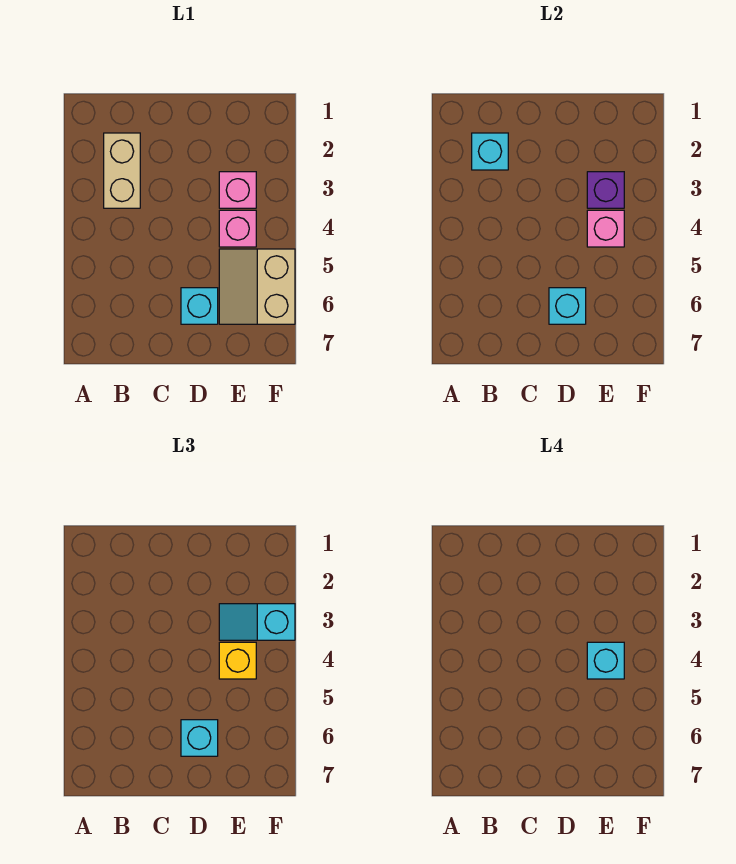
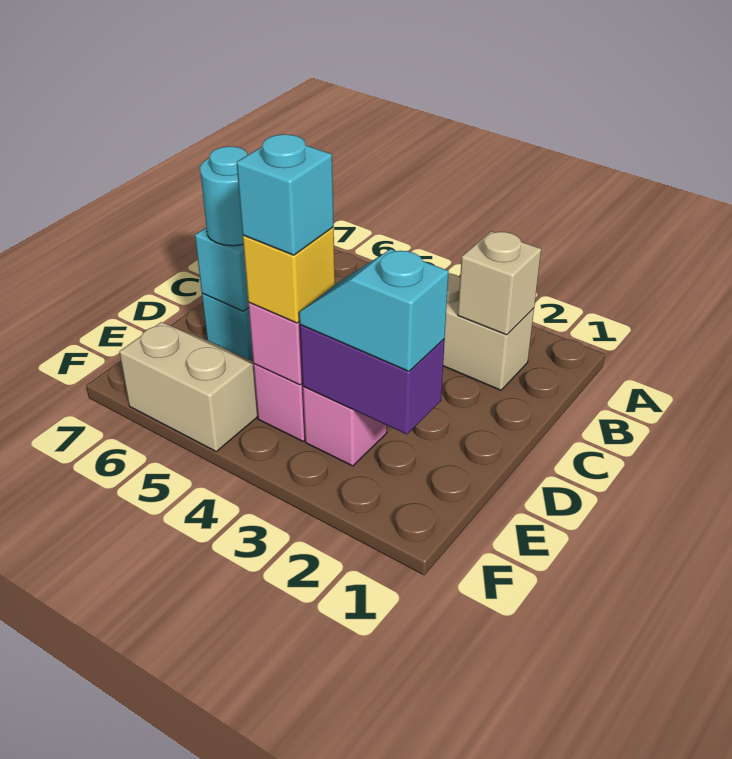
cyan 1x1 brick [472,133,508,170] -> tan 1x1 brick [458,231,541,335]
cyan 1x1 brick [181,720,218,756] -> cyan 1x1 round brick [200,146,247,246]
purple 1x1 brick [587,172,624,208] -> purple 1x2 brick [300,325,445,434]
cyan 1x2 slope [219,604,295,640] -> cyan 1x2 slope turned to [299,249,449,371]

